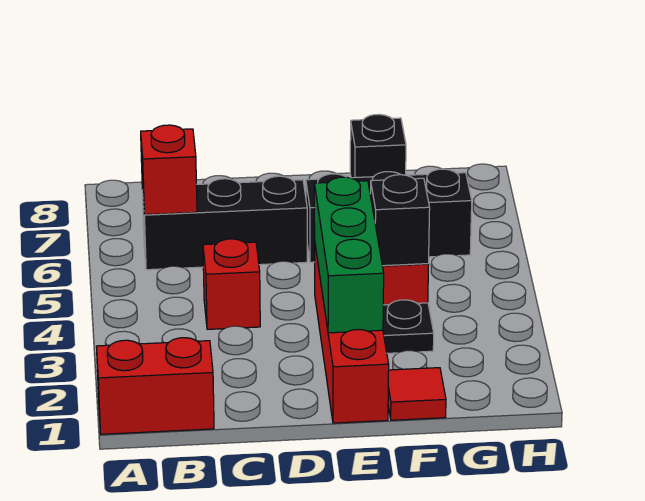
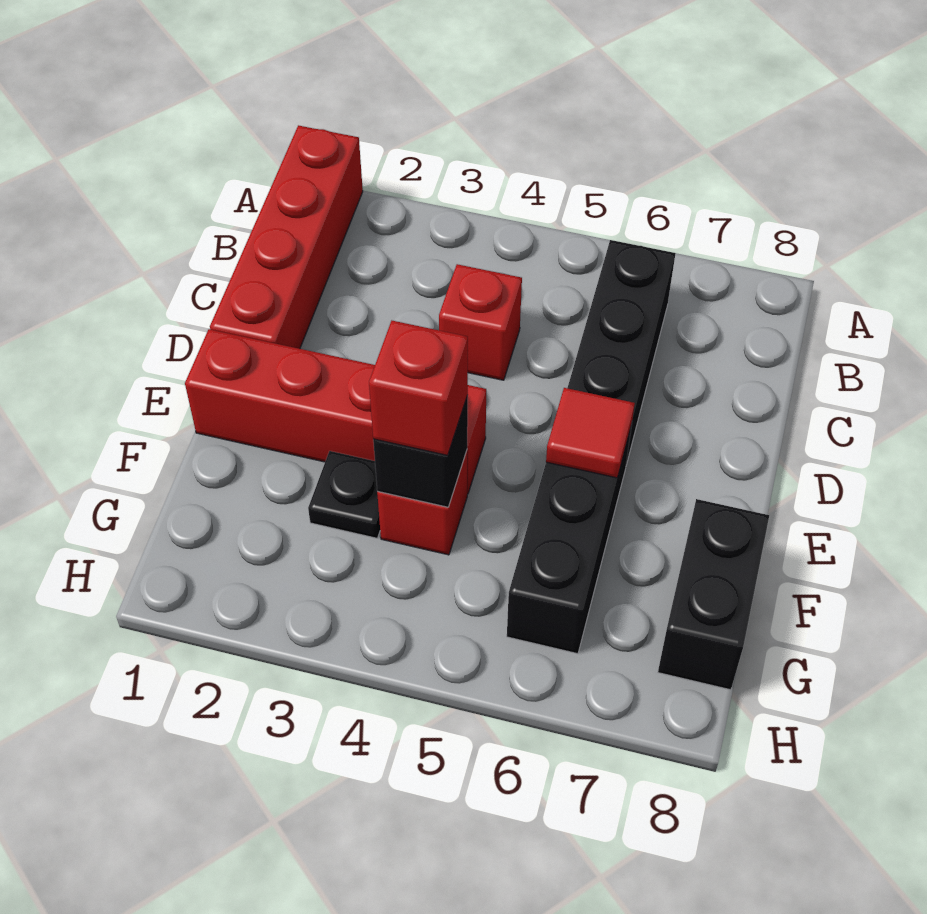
red 1x2 brick [96,338,214,434] -> red 1x4 brick [210,125,363,349]
red 1x1 brick [141,125,197,215] -> red 1x1 brick moved to [369,321,468,455]
green 1x3 brick [314,177,384,333] -> none
red 1x1 tile [388,368,446,420] -> red 1x1 tile moved to [546,388,635,478]
black 1x1 brick [350,114,406,178] -> black 1x2 brick [658,499,769,690]

